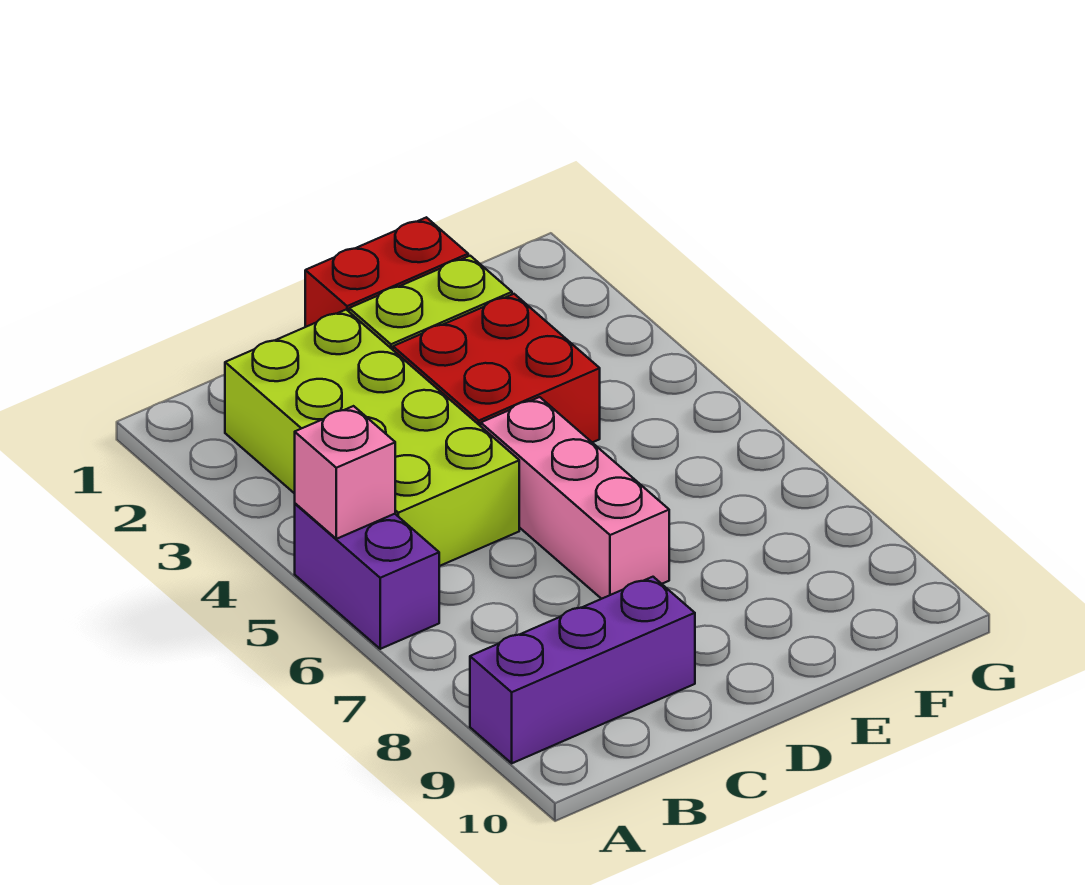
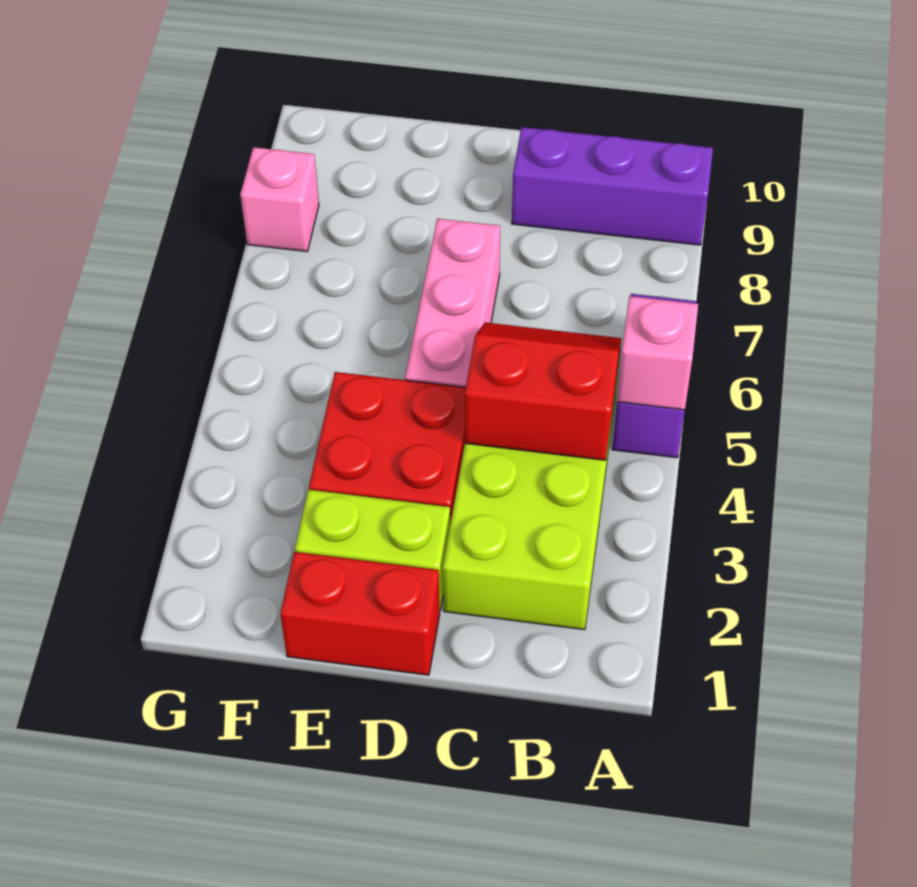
none -> red 2x2 slope [465,322,621,460]
none -> pink 1x1 brick [240,147,319,252]

